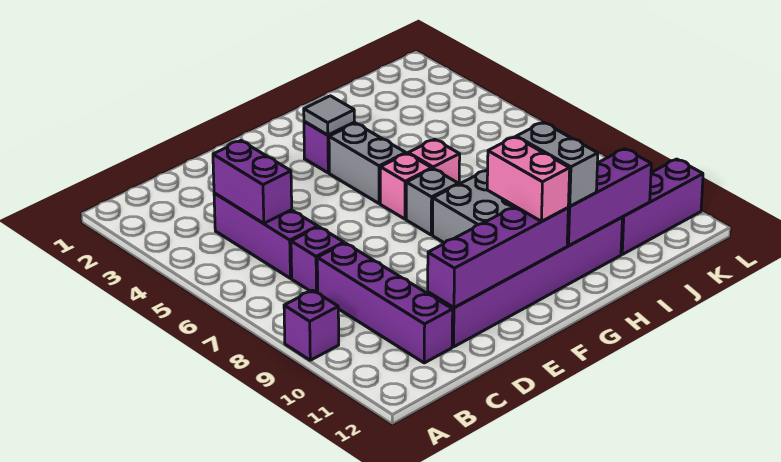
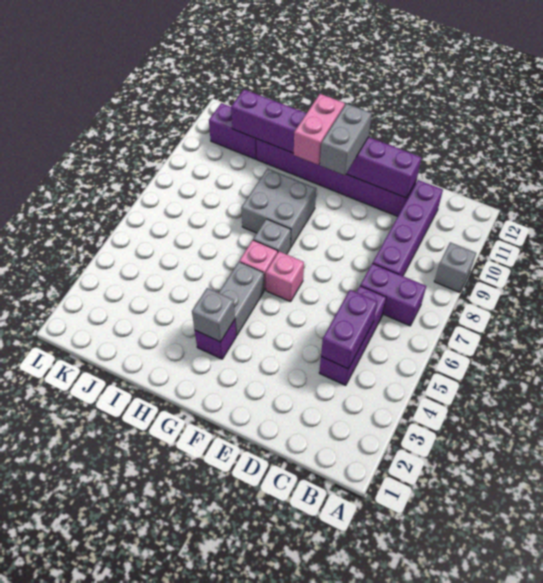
purple 1x1 brick [284,290,339,360] -> grey 1x1 brick [434,242,476,292]
purple 1x1 brick [291,227,344,293] -> purple 1x2 brick [360,263,426,326]
grey 1x1 tile [304,96,355,135] -> grey 1x1 brick [192,288,235,342]
pink 1x1 brick [408,139,460,184] -> pink 1x1 brick moved to [266,251,304,302]
grey 1x2 brick [516,122,598,206] -> grey 1x2 brick moved to [320,104,372,175]
purple 1x3 brick [621,159,703,254] -> purple 1x2 brick [209,103,257,159]

